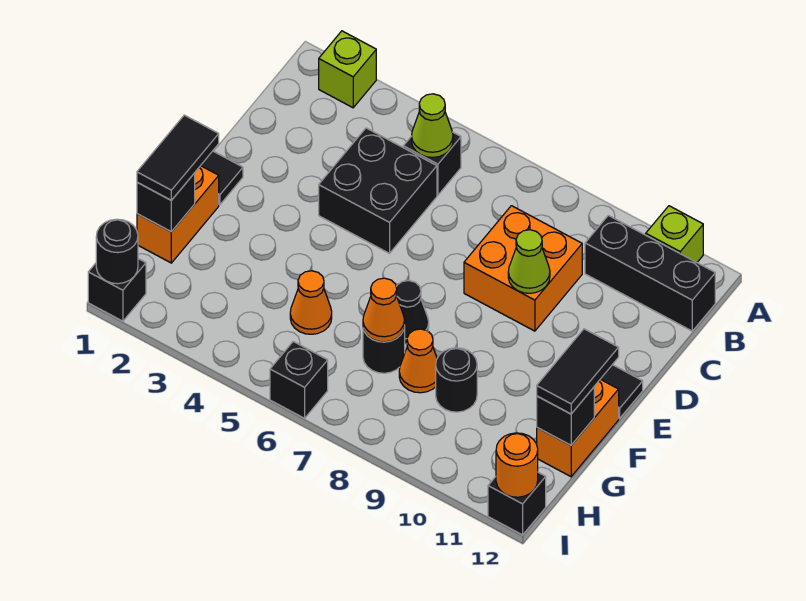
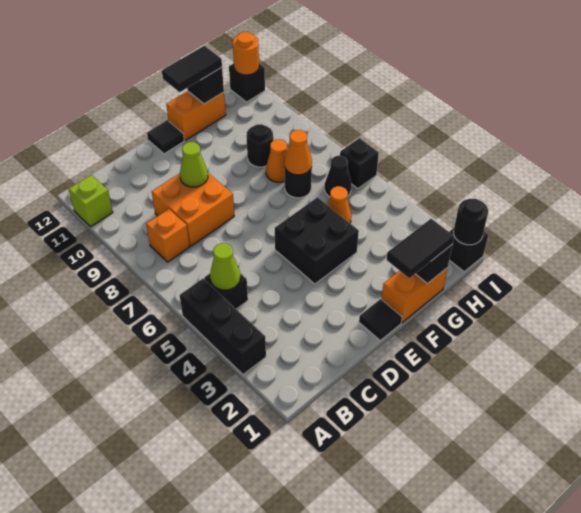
lime 1x1 brick [319,31,376,108] -> none
none -> orange 1x1 brick [146,209,190,262]
black 1x3 brick [585,215,715,331] -> black 1x3 brick moved to [180,279,266,375]
black 2x2 brick [319,128,437,253] -> black 2x2 brick moved to [275,197,359,284]
black 1x1 cone [396,281,429,344] -> black 1x1 cone moved to [325,156,351,197]

